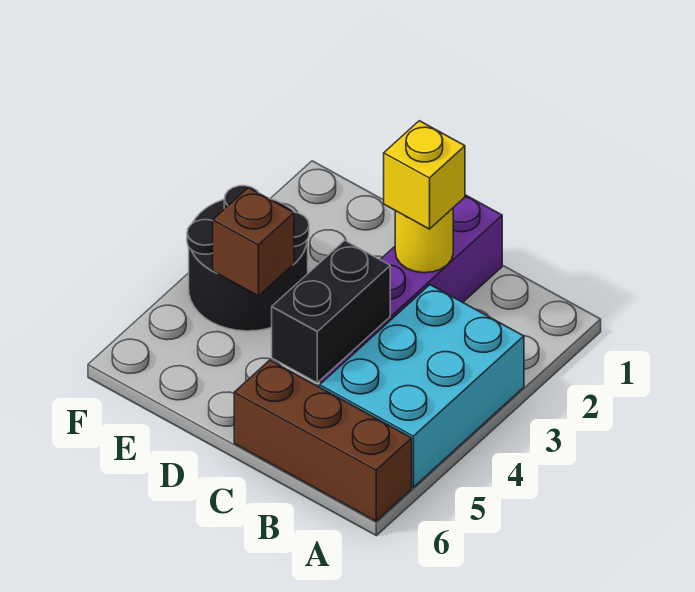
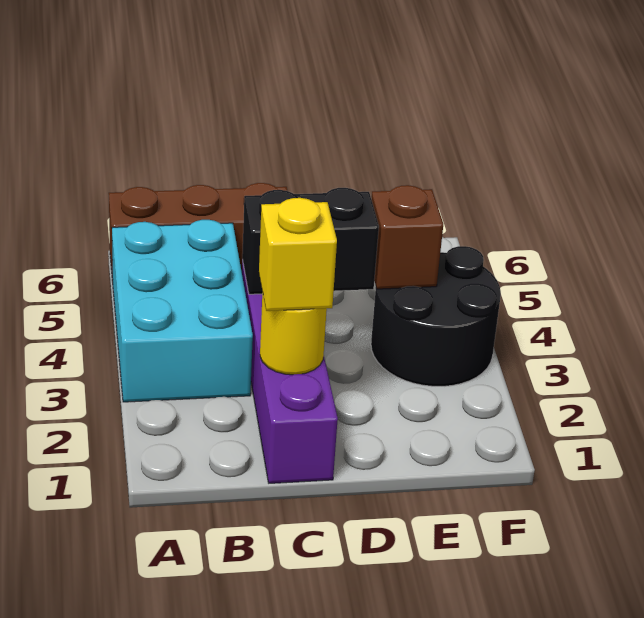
black 1x2 brick [272,240,390,383] -> black 1x2 brick turned to [242,188,379,294]

